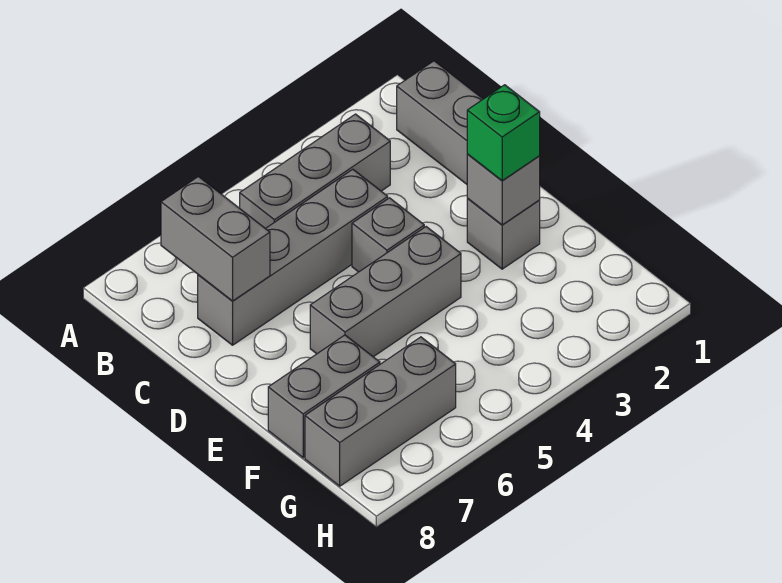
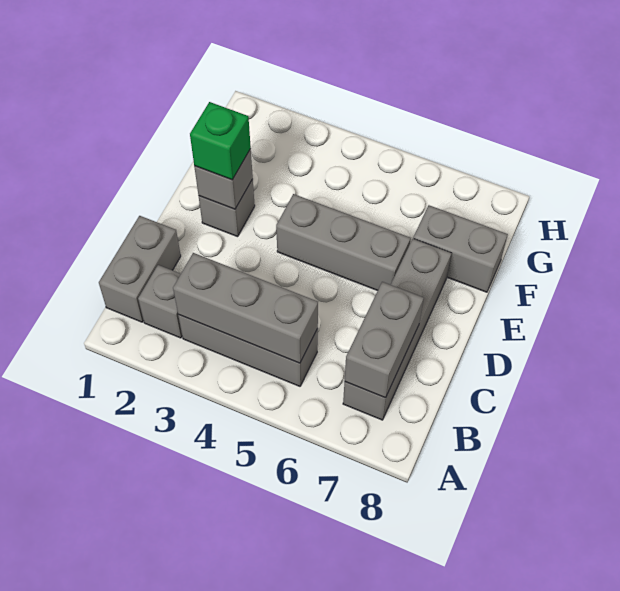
grey 1x4 brick [198,169,388,345] -> grey 1x4 brick turned to [343,239,451,420]
grey 1x1 brick [352,198,424,272] -> grey 1x1 brick moved to [138,265,182,338]
grey 1x3 brick [305,337,456,486] -> grey 1x3 brick moved to [173,253,318,363]

